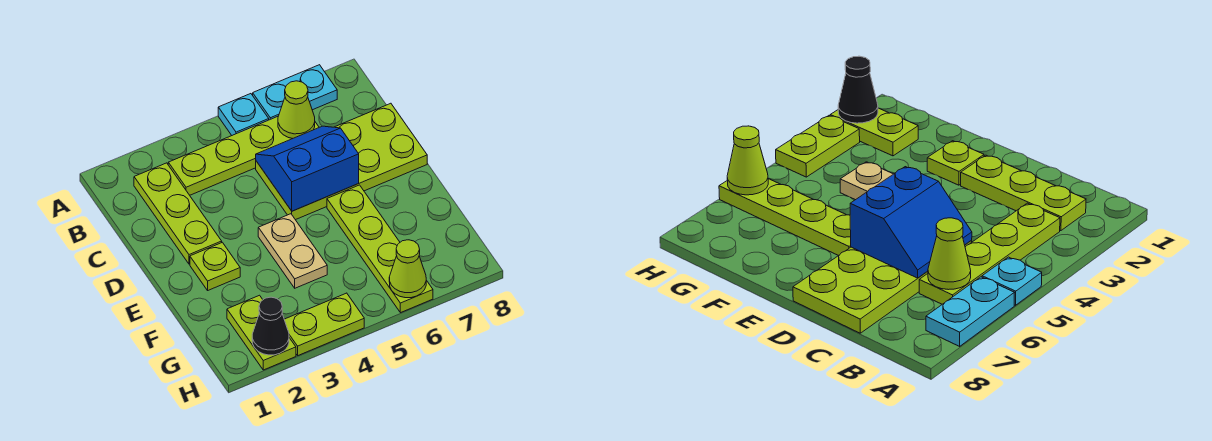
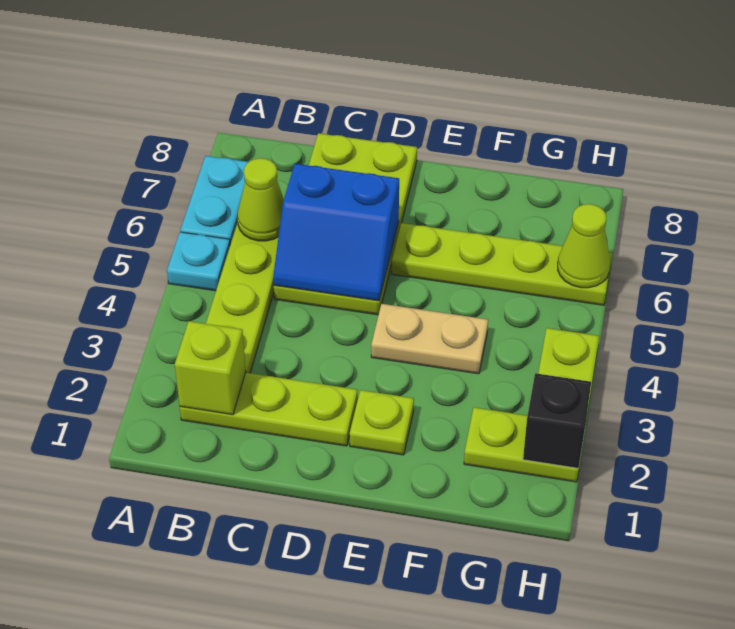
none -> lime 1x1 brick [175,321,246,415]
blue 2x2 slope [256,126,359,211] -> blue 2x2 slope turned to [273,164,399,301]
black 1x1 cone [252,297,289,355] -> black 1x1 brick [523,373,591,468]

